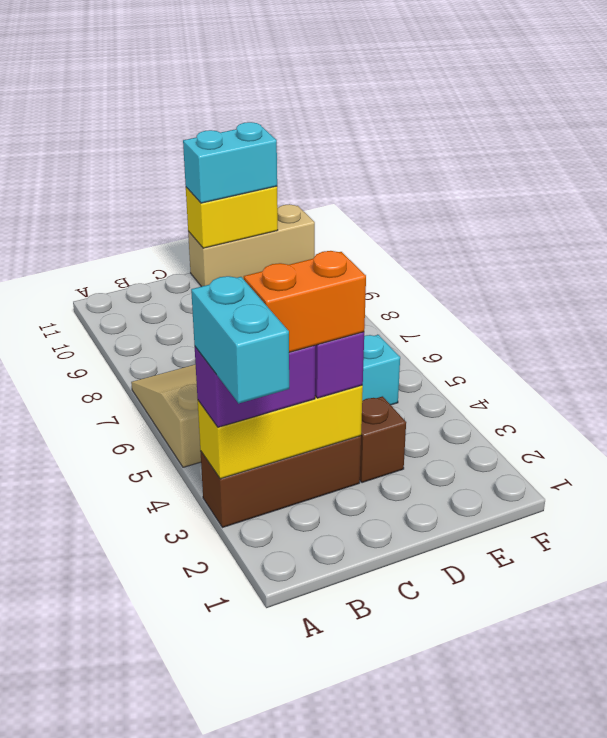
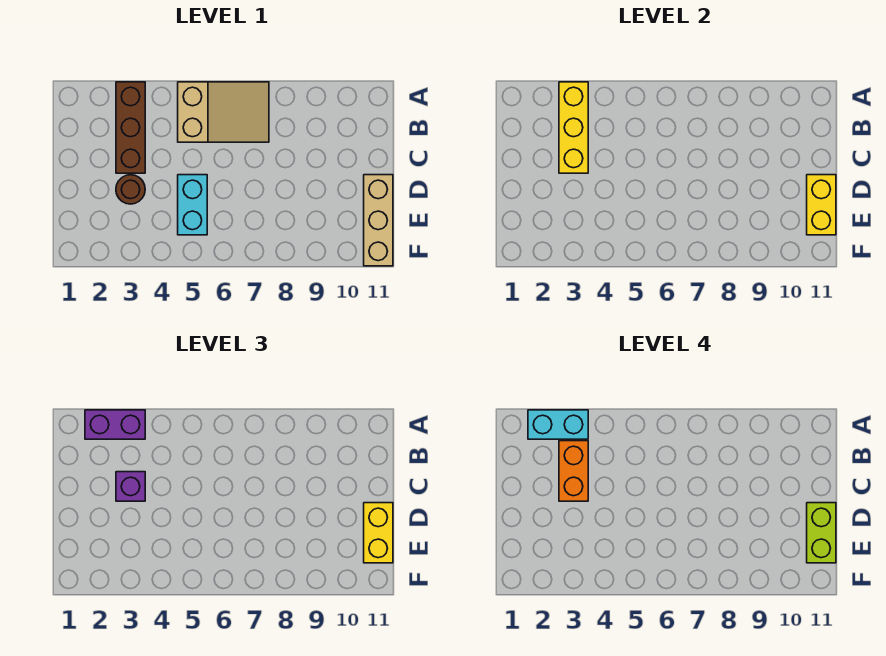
purple 1x2 brick [195,346,315,427] -> purple 1x2 brick turned to [85,410,145,439]
brown 1x1 brick [360,396,406,483] -> brown 1x1 round brick [116,175,145,204]
cyan 1x2 brick [183,122,277,203] -> yellow 1x2 brick [364,503,393,563]
none -> lime 1x2 brick [807,503,836,563]

